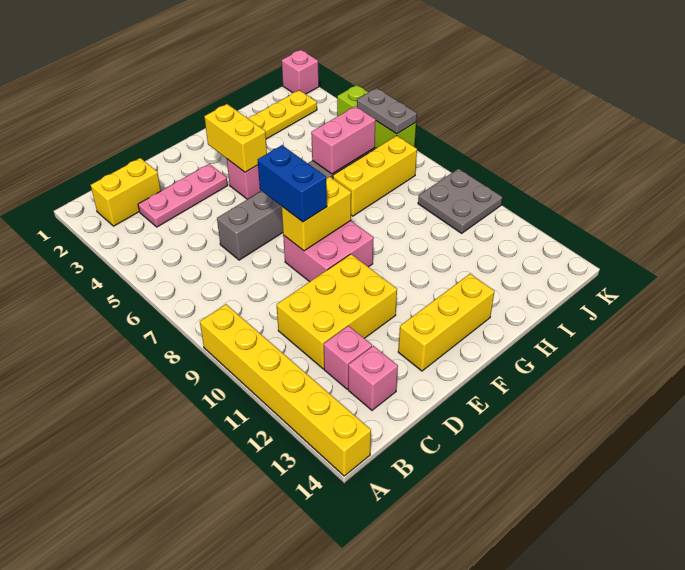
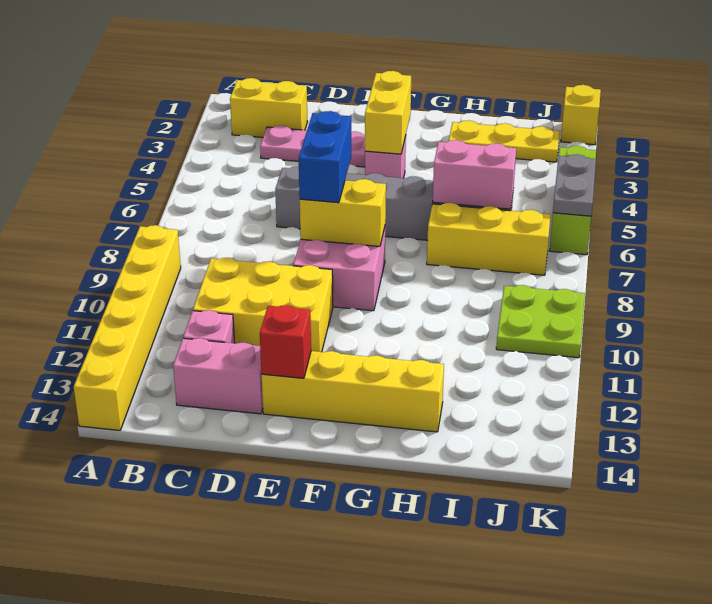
pink 1x1 brick [348,346,398,410] -> pink 1x2 brick [173,338,263,414]
yellow 1x3 brick [398,274,495,371] -> yellow 1x4 brick [262,351,444,432]
none -> red 1x1 brick [260,305,311,378]
grey 2x2 plate [418,169,502,233] -> lime 2x2 plate [496,285,585,358]
pink 1x1 brick [282,50,319,94] -> yellow 1x1 brick [561,85,601,145]

